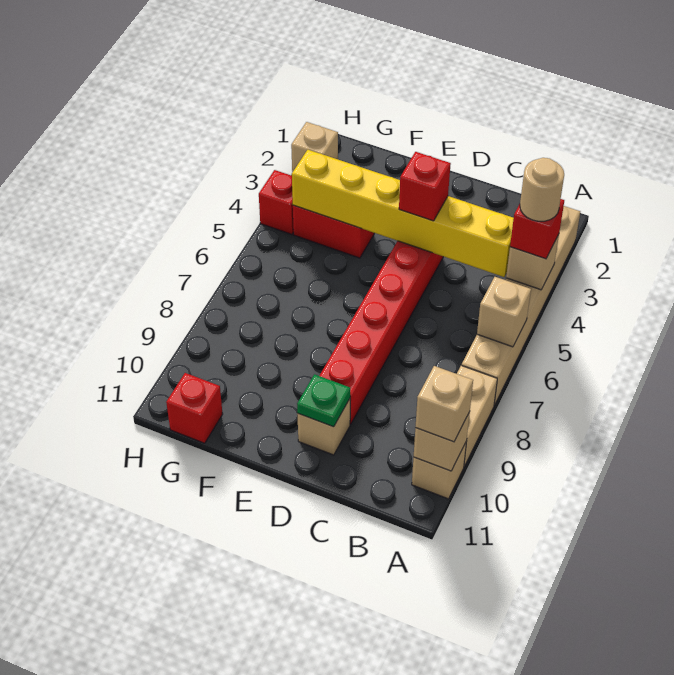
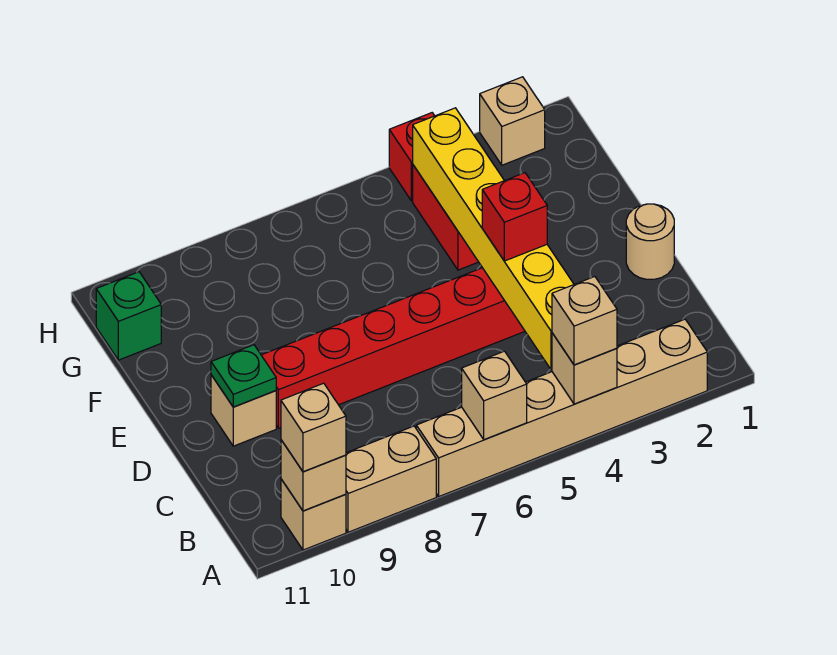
red 1x1 brick [510,199,564,259] -> tan 1x1 brick [552,277,617,365]
tan 1x1 round brick [520,158,564,221] -> tan 1x1 round brick moved to [626,204,674,279]
red 1x1 brick [166,373,223,443] -> green 1x1 brick [96,272,161,360]

